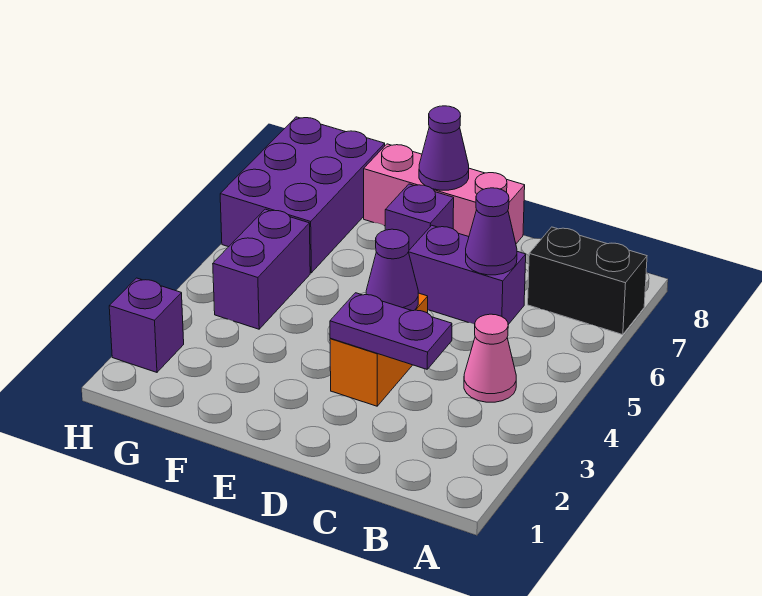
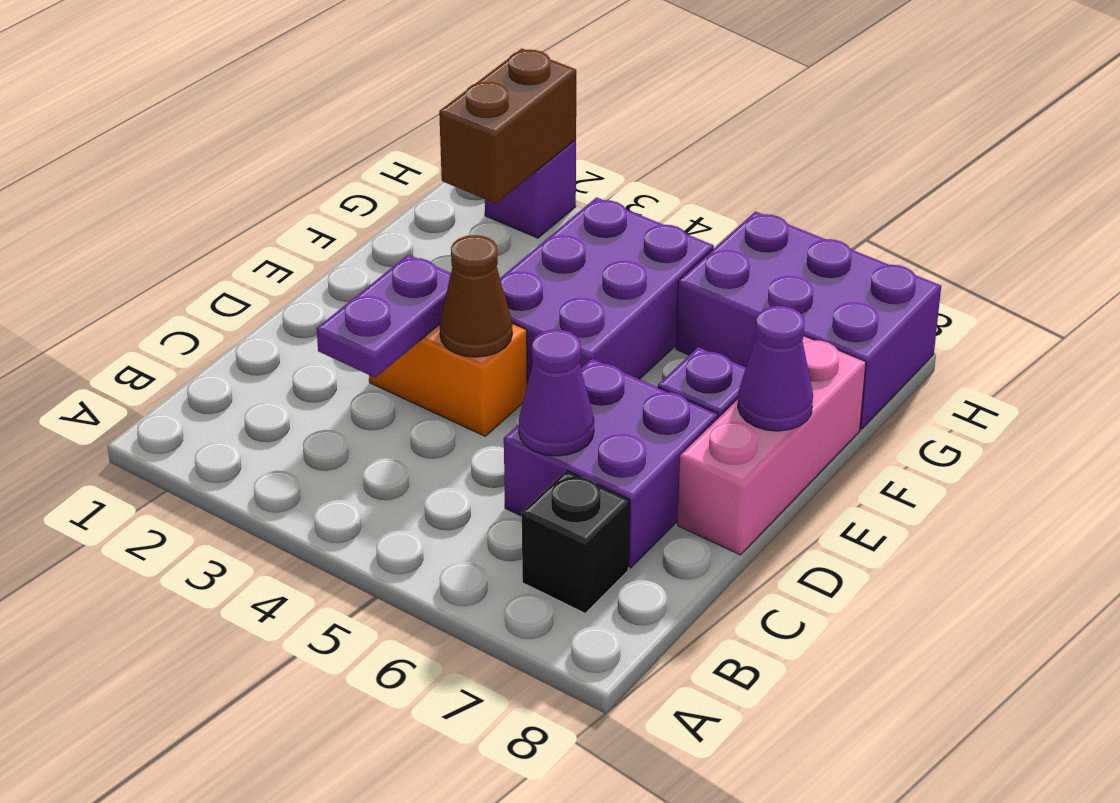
black 1x2 brick [528,227,647,335] -> black 1x1 brick [522,470,630,613]
pink 1x1 cone [464,314,516,402] -> none
purple 1x2 brick [409,225,526,325] -> purple 2x2 brick [504,359,718,568]
purple 1x1 cone [366,229,418,311] -> brown 1x1 cone [440,235,512,357]
none -> brown 1x2 brick [439,49,576,204]
purple 1x2 brick [213,209,310,329] -> purple 2x3 brick [500,197,714,384]

